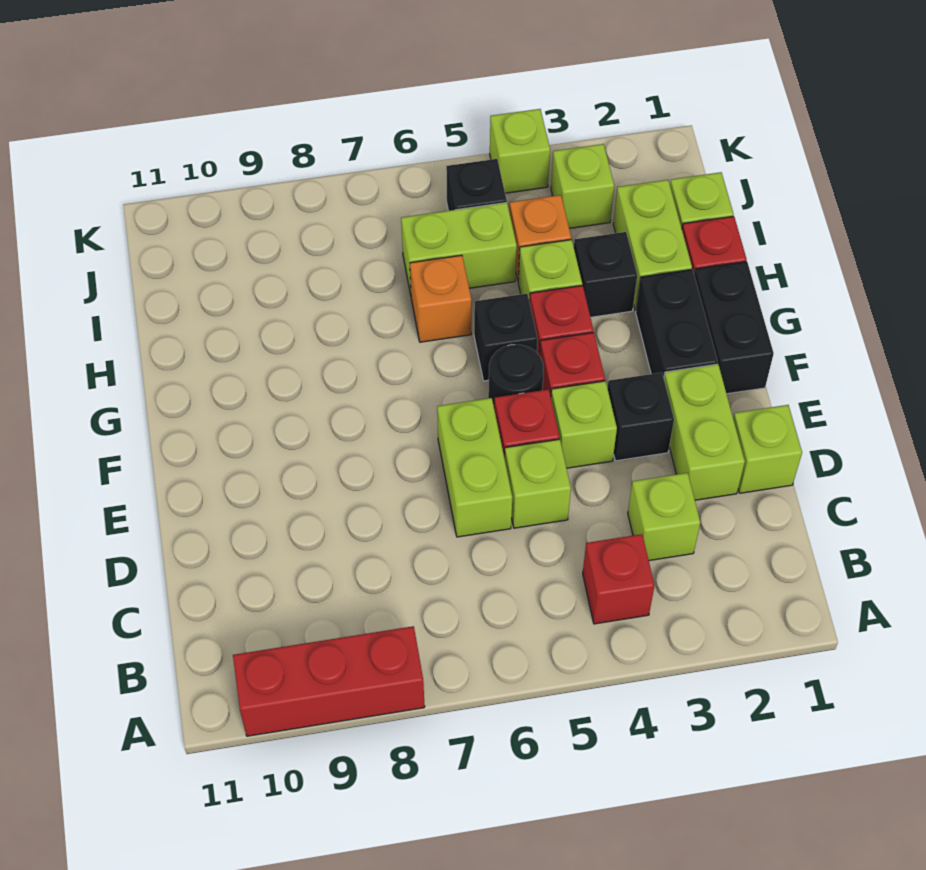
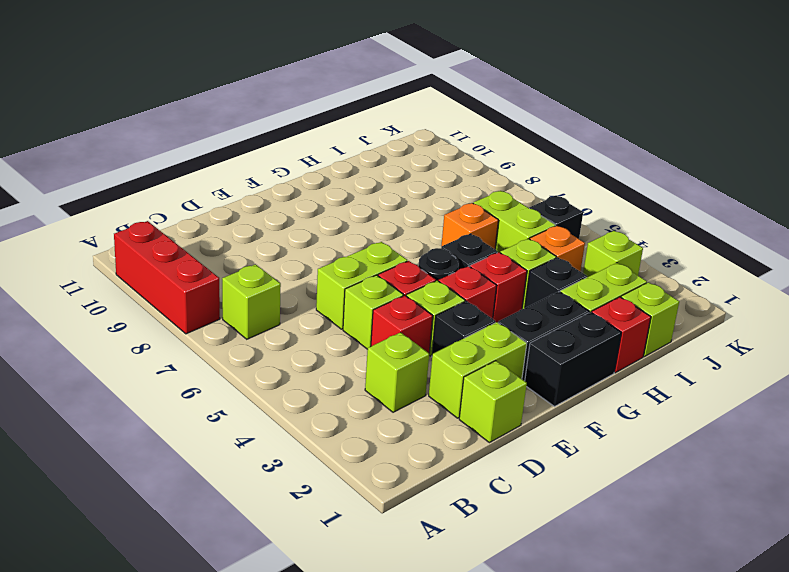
red 1x1 brick [583,534,655,624] -> red 1x1 brick moved to [371,296,433,353]
lime 1x1 brick [490,109,550,193] -> lime 1x1 brick moved to [222,264,281,339]

